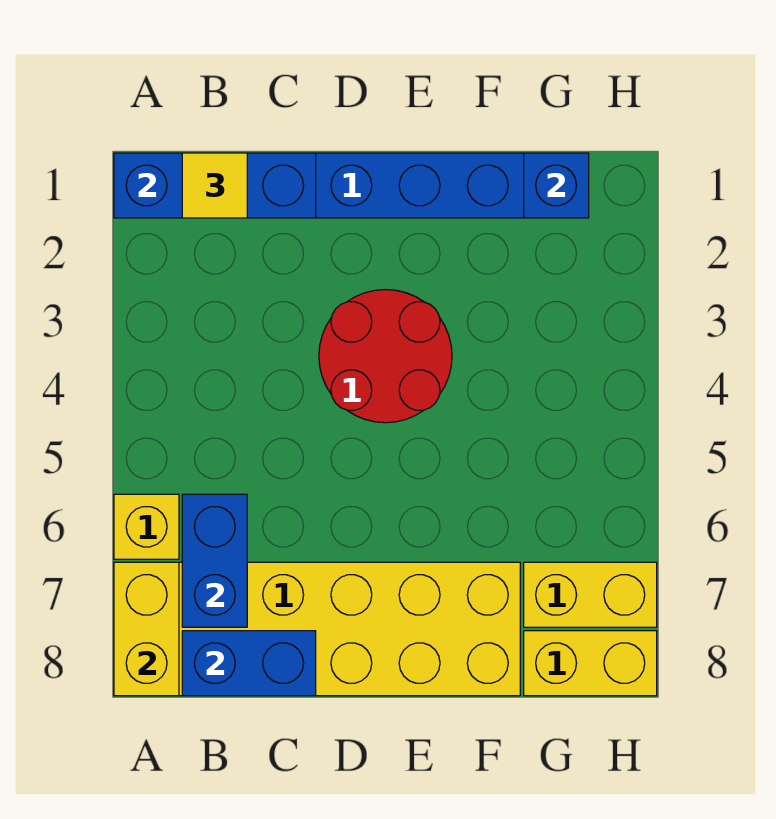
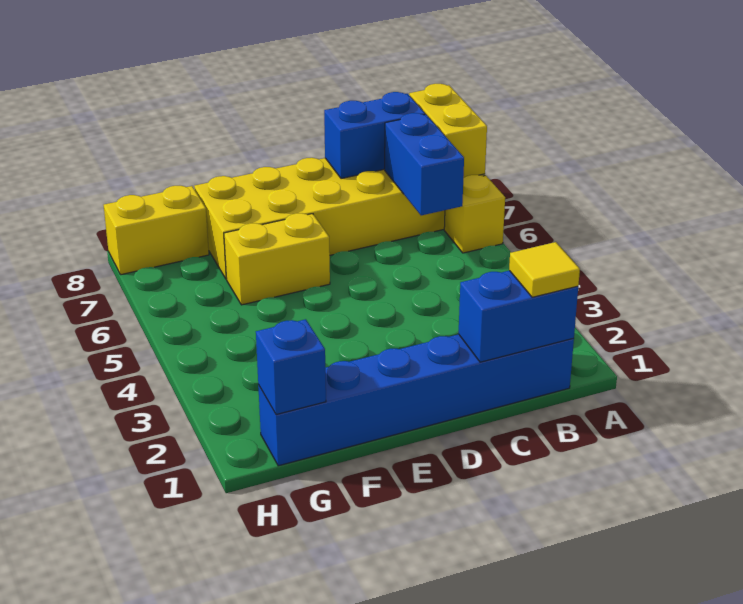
blue 1x3 brick [114,153,316,218] -> blue 1x2 brick [459,271,578,362]
red 2x2 round brick [319,290,452,423] -> none
yellow 1x2 brick [524,562,657,627] -> yellow 1x2 brick moved to [224,213,330,305]

